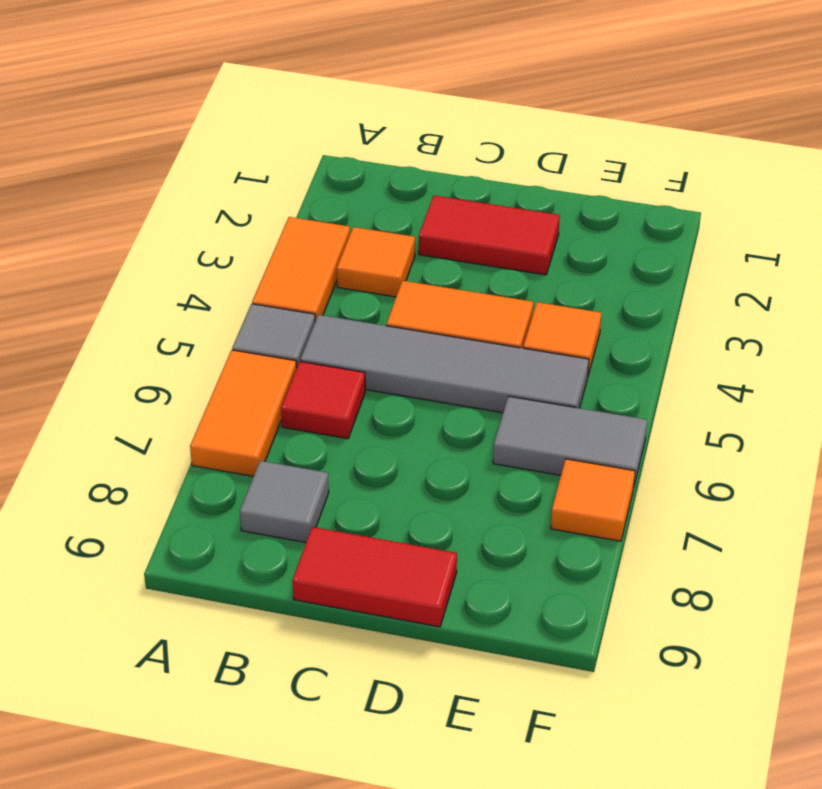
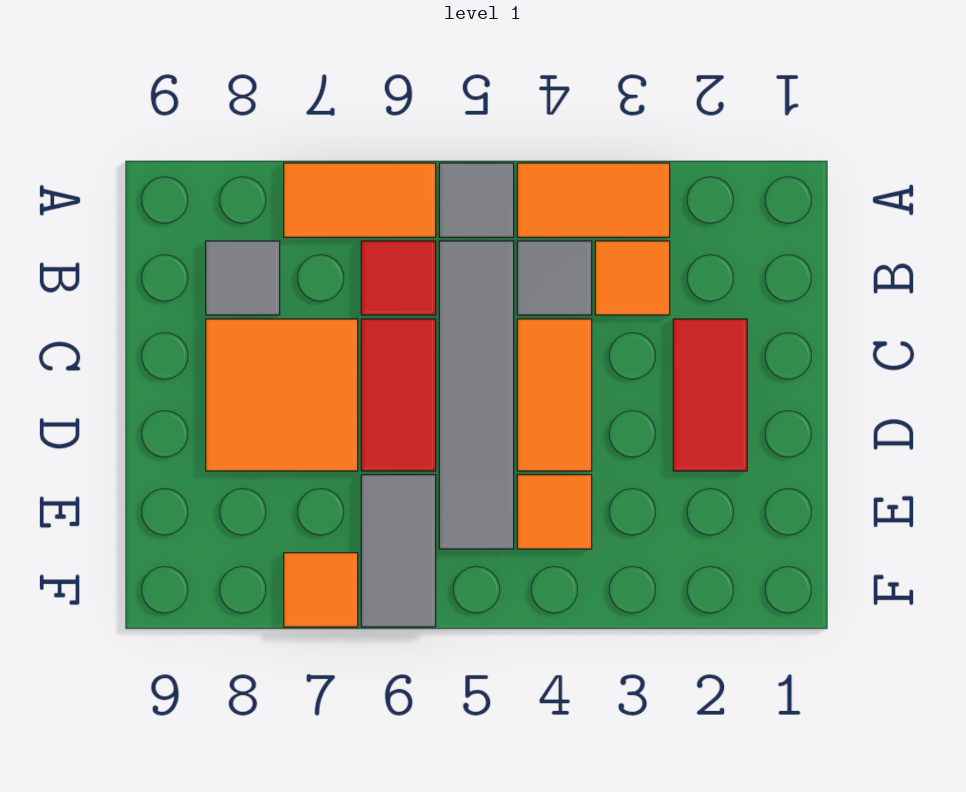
none -> grey 1x1 tile [517,241,592,315]
none -> orange 2x2 tile [206,319,358,471]
red 1x2 tile [292,527,457,627] -> red 1x2 tile moved to [361,319,436,471]

